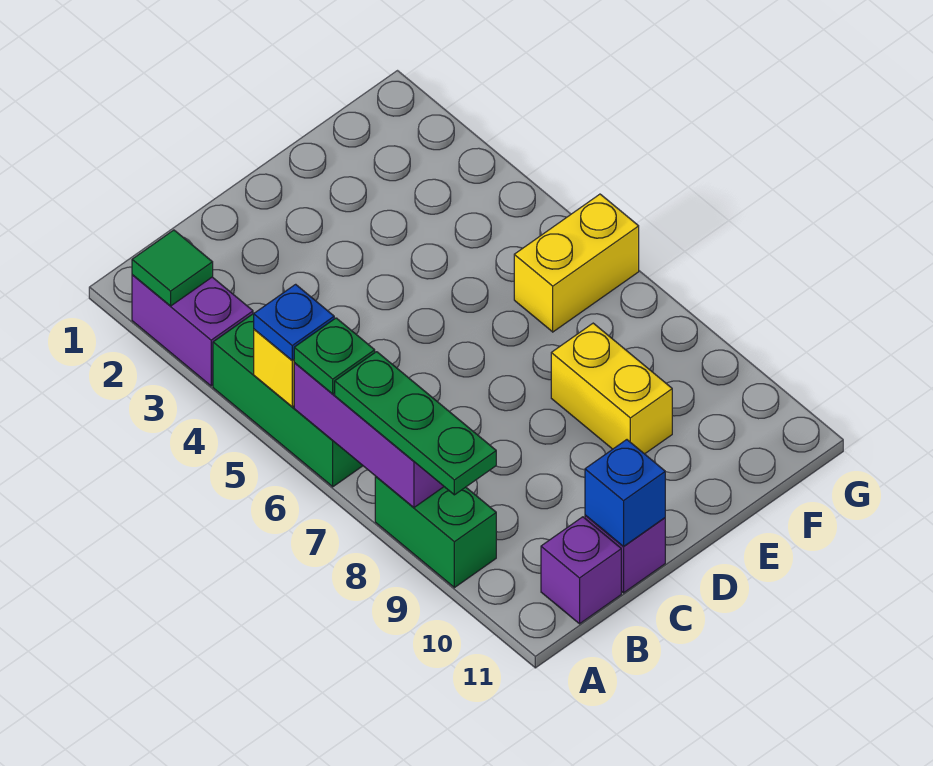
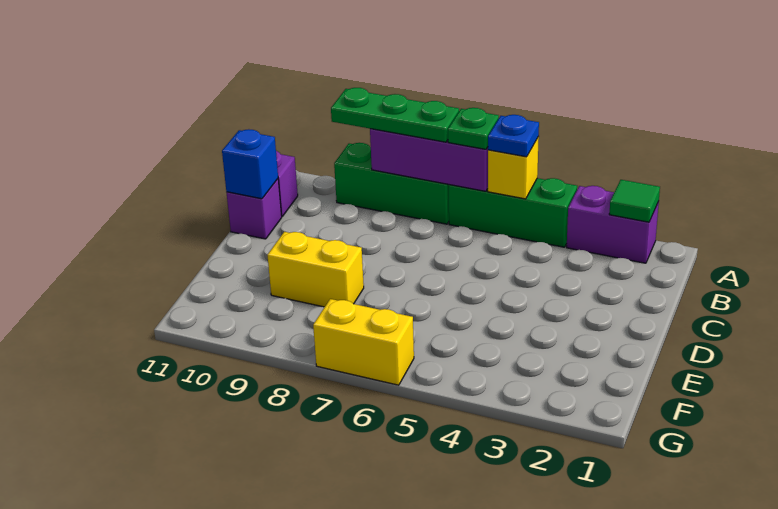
green 1x2 brick [375,477,496,588] -> green 1x3 brick [334,143,449,224]
yellow 1x2 brick [514,194,639,332] -> yellow 1x2 brick turned to [313,299,414,385]

